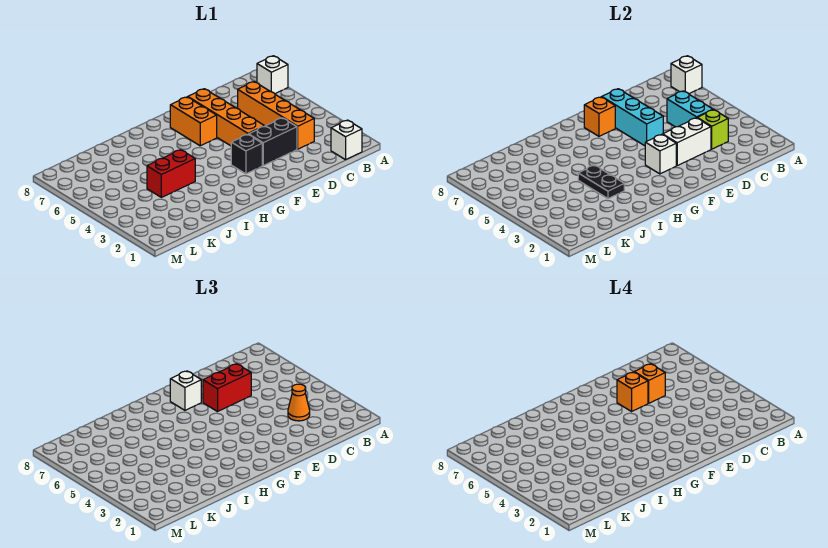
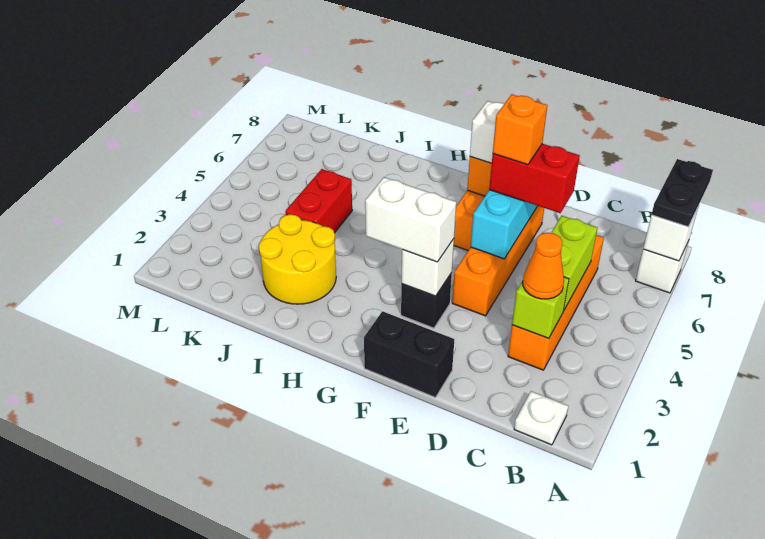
white 1x1 brick [331,120,362,160] -> white 1x1 plate [514,391,568,445]
cyan 1x2 brick [667,91,713,127] -> lime 1x2 brick [551,216,597,311]
black 1x2 brick [249,118,297,166] -> black 1x2 brick moved to [364,311,454,398]
white 1x2 brick [663,118,711,166] -> white 1x2 brick moved to [365,177,456,262]
orange 1x1 brick [634,364,665,403] -> none
none -> yellow 2x2 round brick [259,214,336,304]
black 1x2 plate [578,165,624,199] -> black 1x2 plate moved to [652,159,713,227]
red 1x2 brick [147,150,195,197] -> red 1x2 brick turned to [286,169,352,233]

